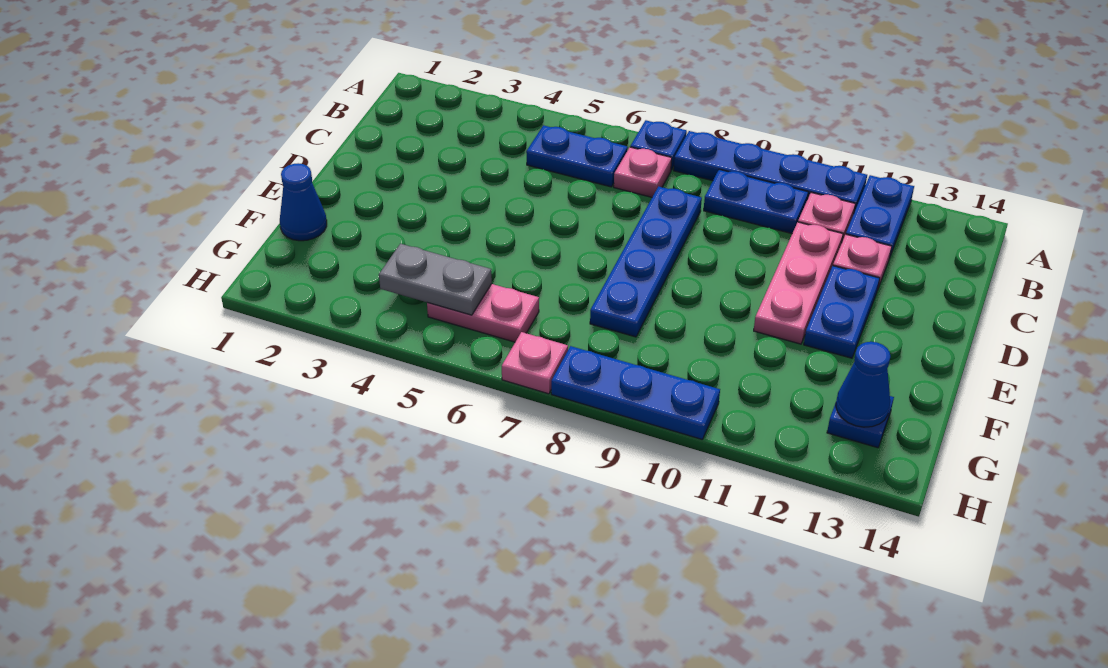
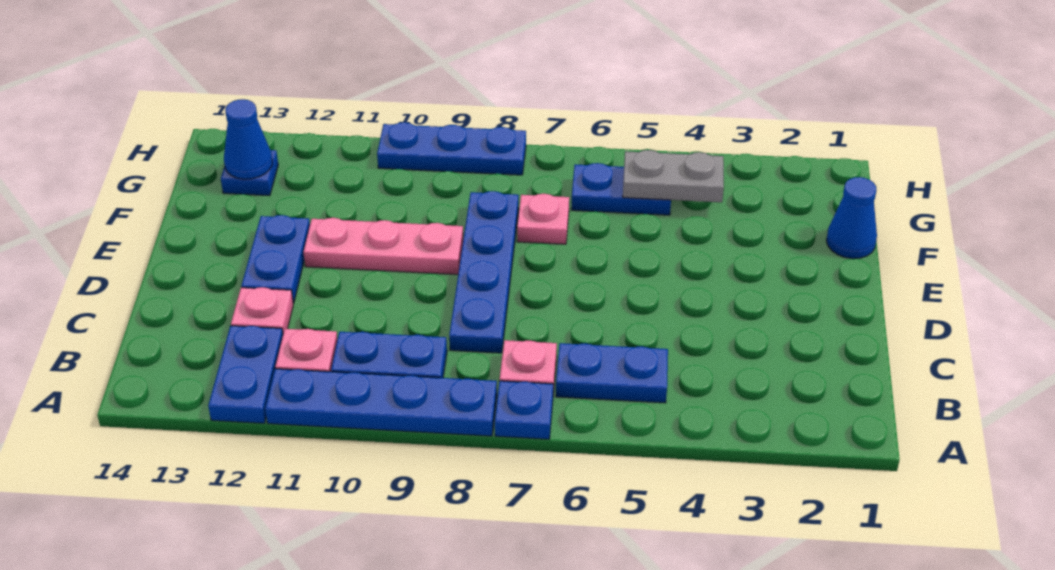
pink 1x3 plate [754,222,843,344] -> pink 1x3 plate turned to [303,218,463,275]
pink 1x2 plate [427,284,539,342] -> blue 1x2 plate [571,163,671,215]
pink 1x1 plate [502,332,568,394] -> pink 1x1 plate moved to [517,194,569,244]

